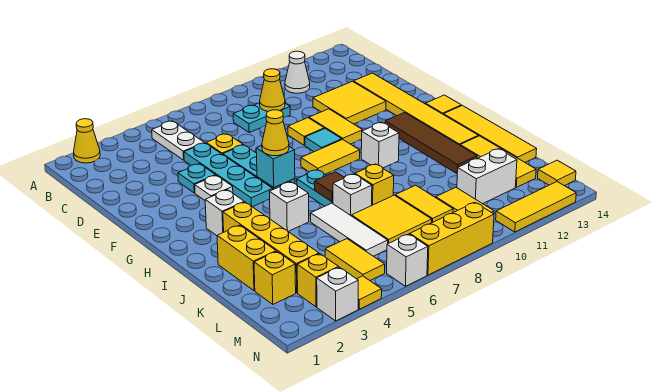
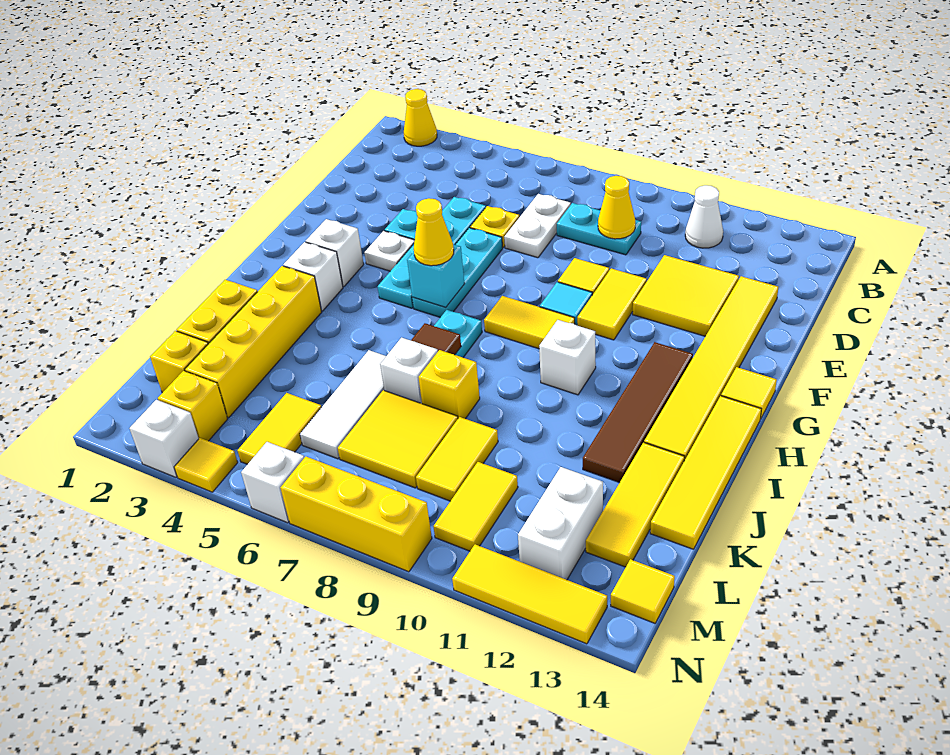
white 1x2 plate [152,121,204,160] -> white 1x2 plate moved to [504,194,571,258]
white 1x1 brick [269,182,309,231] -> white 1x1 brick moved to [306,219,364,287]
white 1x2 brick [457,149,517,204] -> white 1x2 brick turned to [518,467,603,580]

